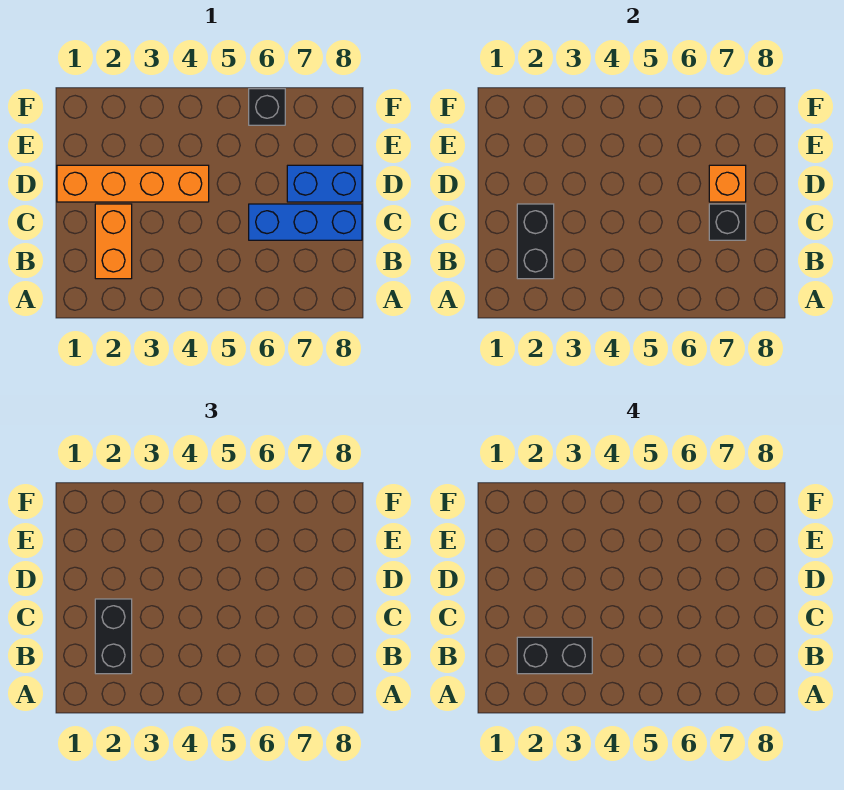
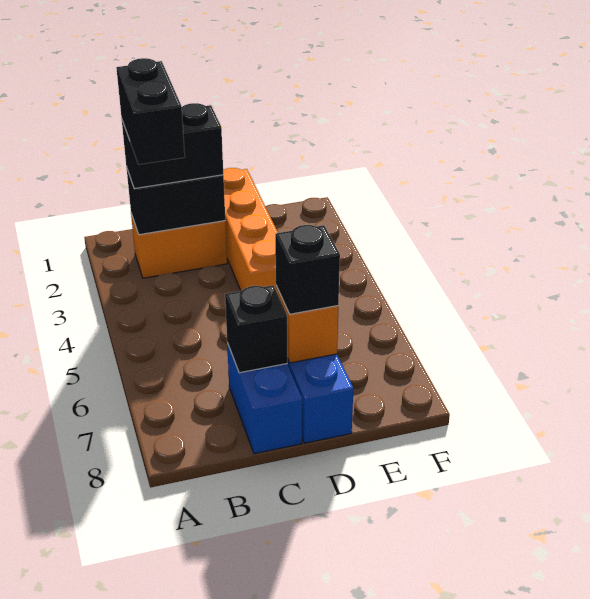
blue 1x3 brick [249,204,362,240] -> blue 1x2 brick [227,343,302,454]
black 1x1 brick [249,89,285,125] -> black 1x1 brick moved to [275,225,340,314]

